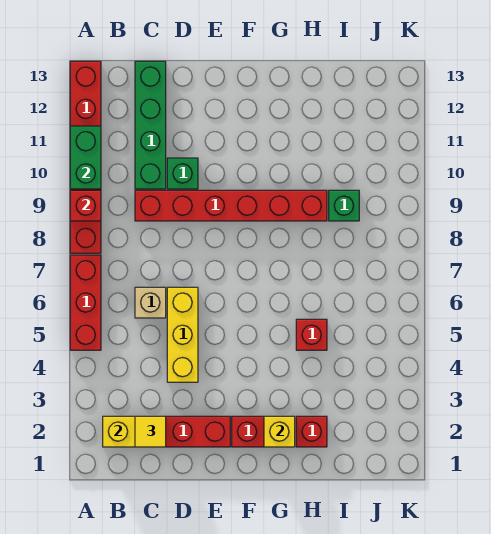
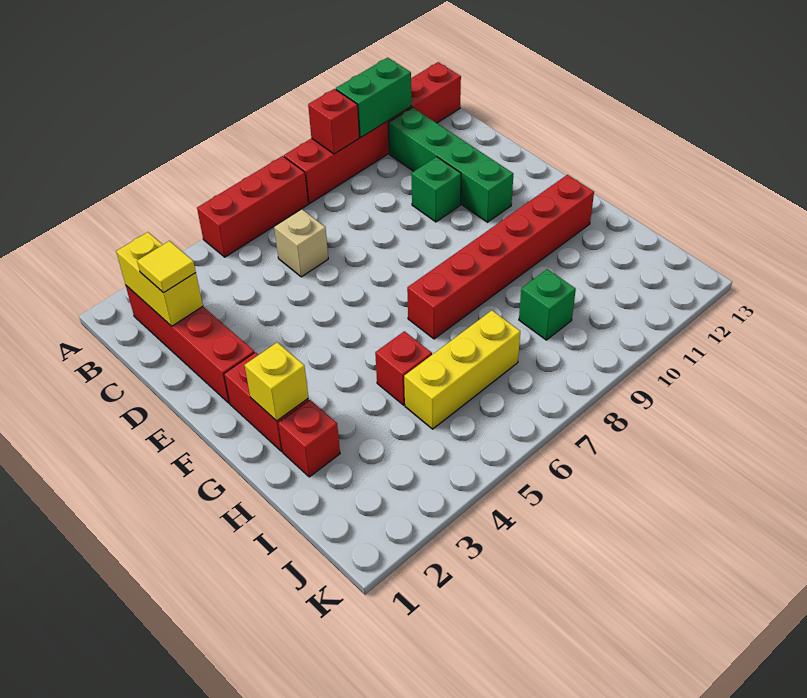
red 1x6 brick [135,190,327,221] -> red 1x6 brick turned to [407,175,594,339]
green 1x4 brick [135,61,166,189] -> green 1x4 brick turned to [388,107,513,222]
yellow 1x3 brick [167,287,198,382] -> yellow 1x3 brick moved to [404,310,520,429]

